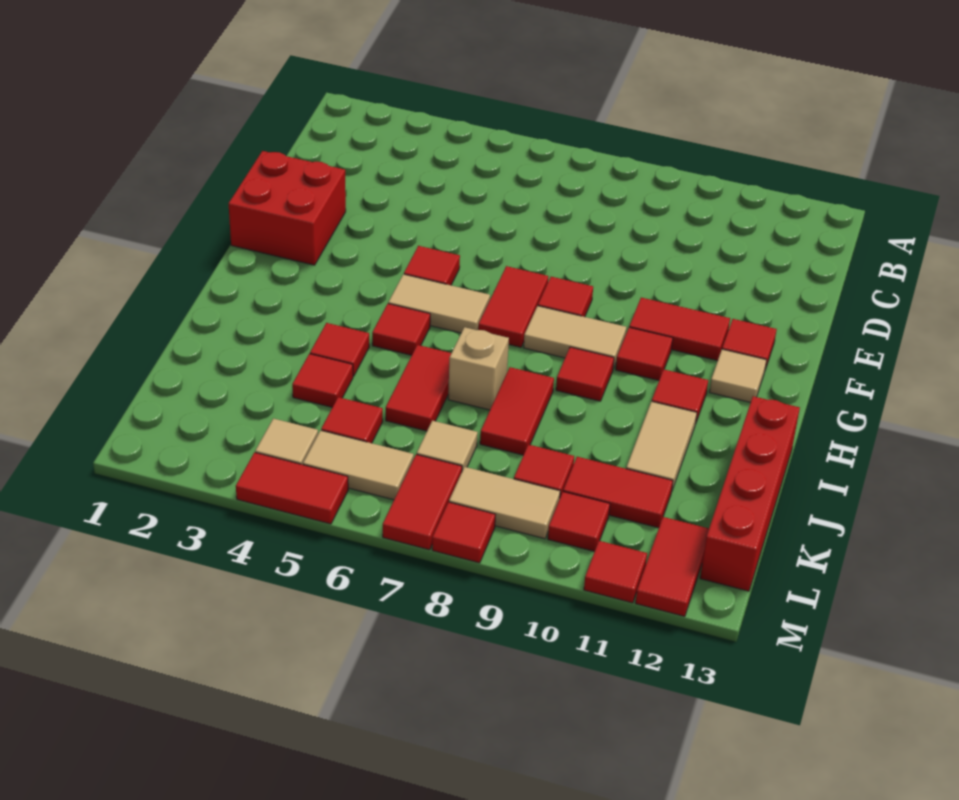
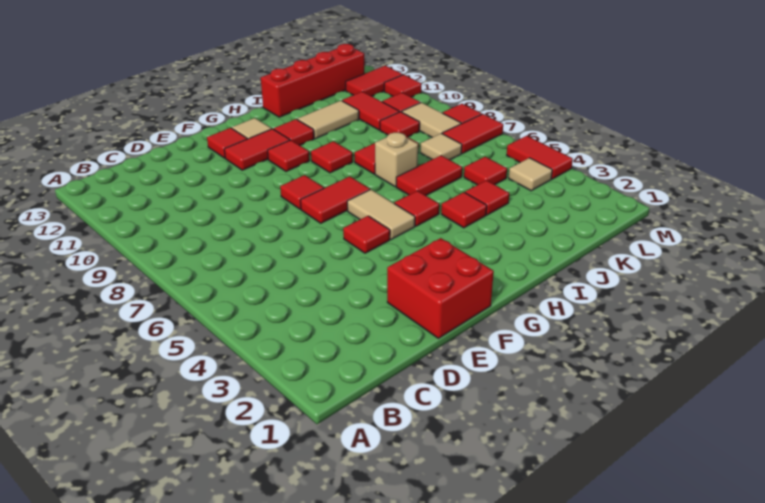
red 1x2 tile [629,298,730,361] -> red 1x2 tile turned to [224,129,290,170]
tan 1x2 tile [524,306,626,369] -> none
tan 1x2 tile [303,430,414,500] -> none

